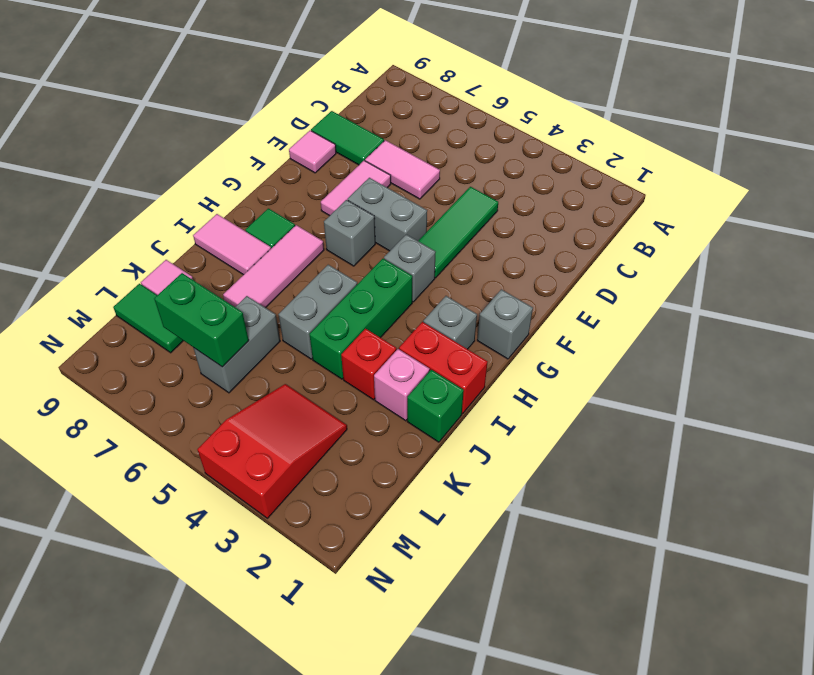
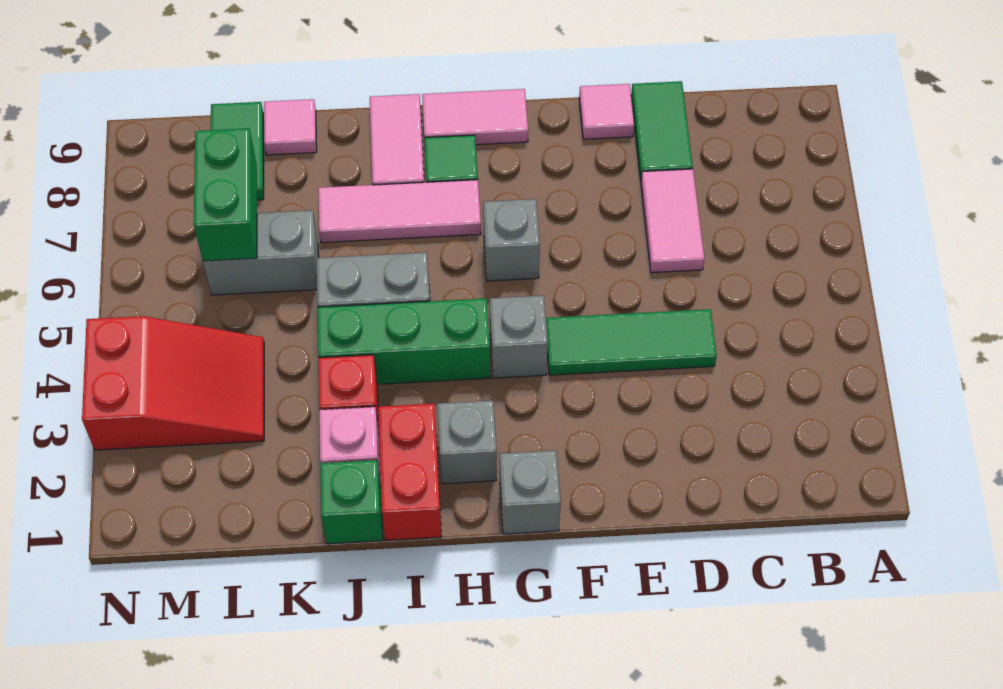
pink 1x2 tile [321,161,391,216] -> pink 1x2 tile moved to [422,89,528,145]
grey 1x2 brick [347,178,427,251] -> none

